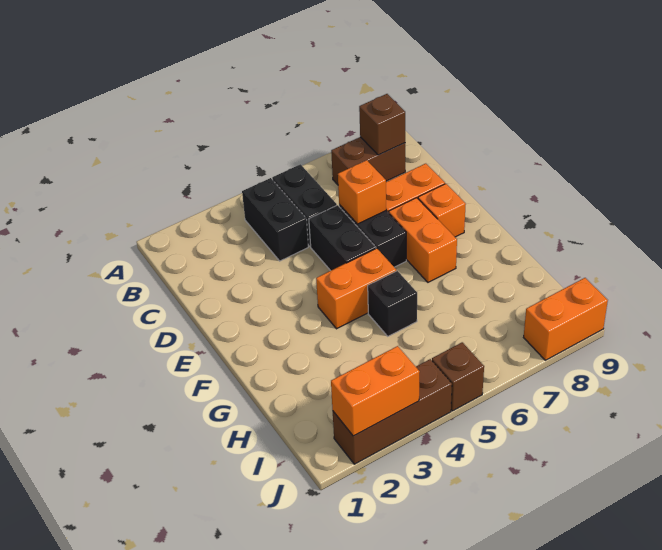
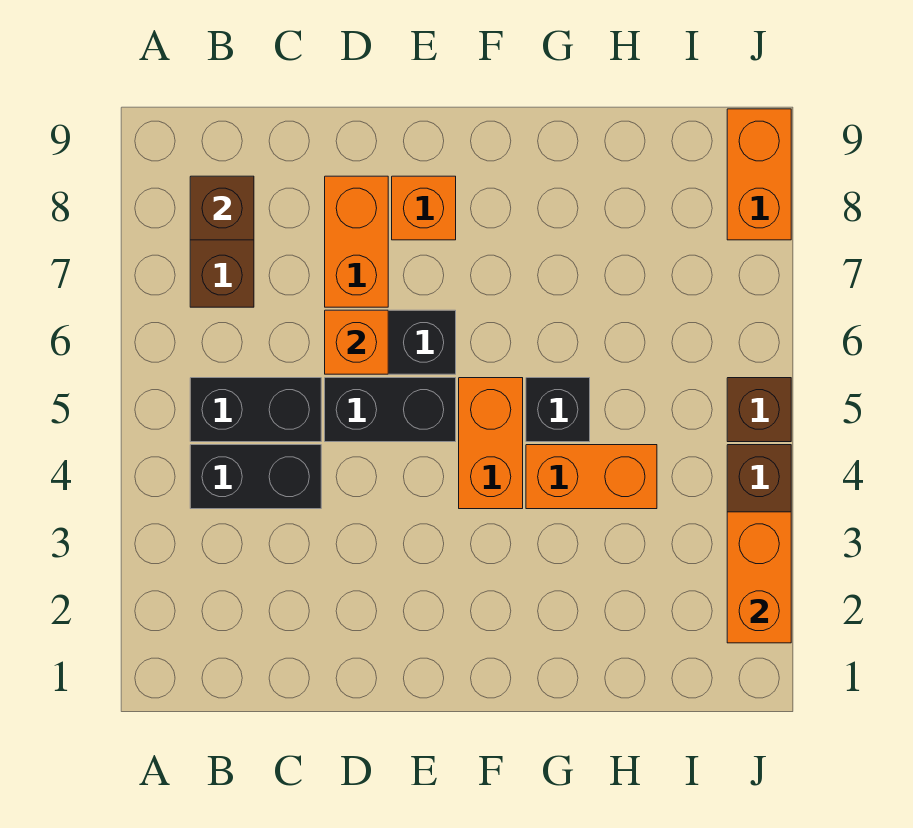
orange 1x2 brick [389,198,457,282] -> orange 1x2 brick moved to [526,445,657,509]

